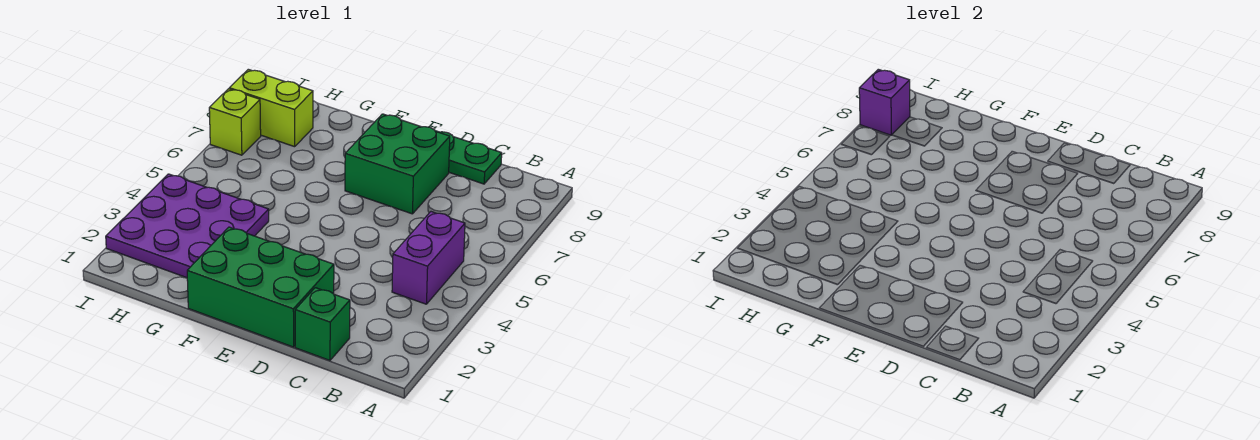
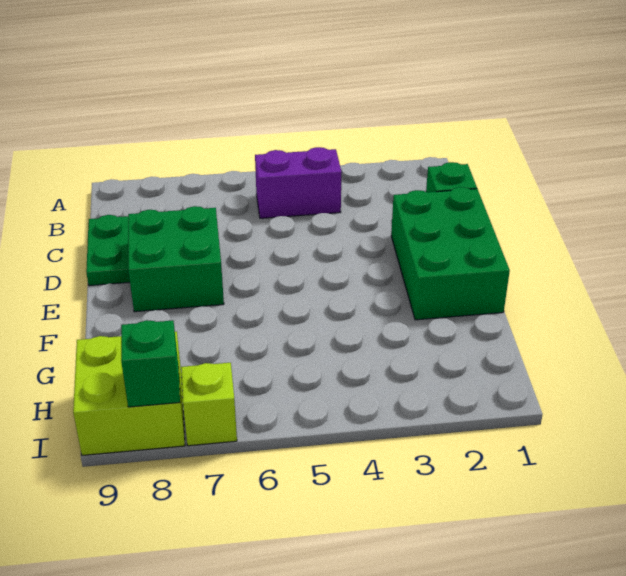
purple 3x3 plate [106,174,269,278] -> none
lime 1x2 brick [229,69,313,147] -> lime 2x2 brick [73,332,185,455]
purple 1x1 brick [859,69,910,135] -> green 1x1 brick [121,320,180,407]

